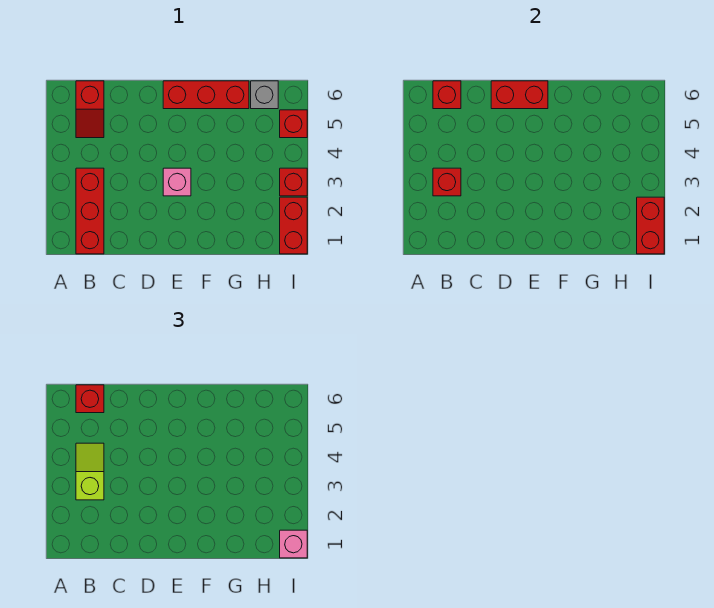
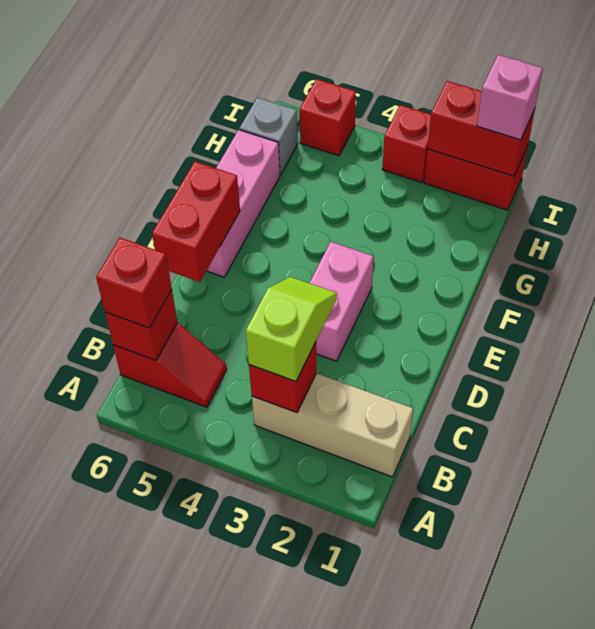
red 1x3 brick [76,168,104,254] -> tan 1x3 brick [252,373,413,477]
lime 1x2 slope [76,443,104,500] -> lime 1x2 slope turned to [246,277,337,381]
pink 1x1 brick [163,168,191,196] -> pink 1x2 brick [310,242,373,361]
red 1x3 brick [163,81,249,109] -> pink 1x3 brick [207,130,280,277]

